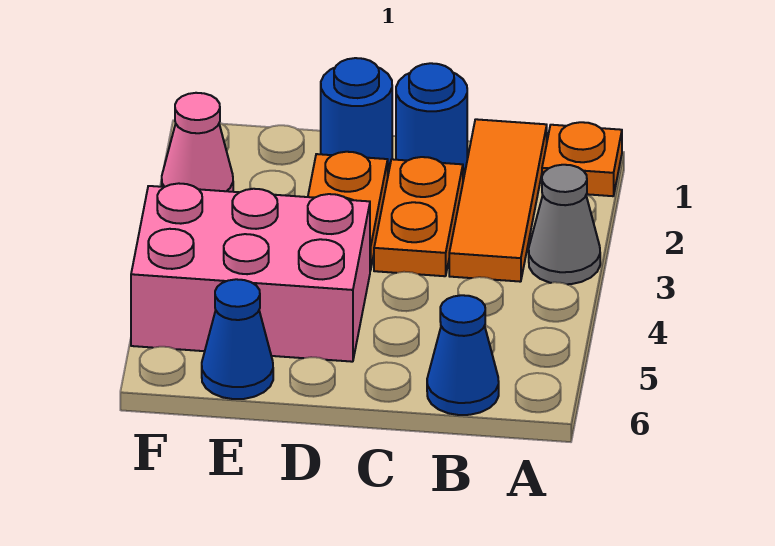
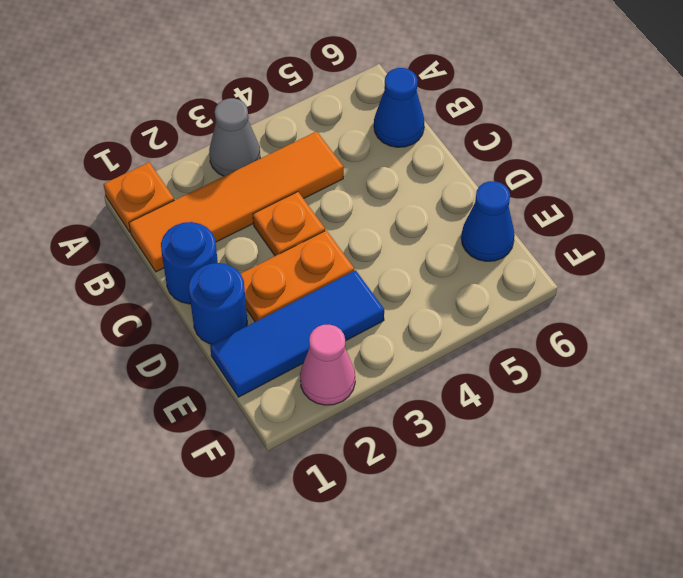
orange 1x3 tile [449,119,547,282] -> orange 1x4 tile [129,131,344,272]
orange 1x2 plate [374,157,463,276] -> orange 1x1 plate [253,192,325,256]
pink 2x3 brick [131,183,370,362] -> none
none -> blue 1x3 tile [210,270,384,397]

